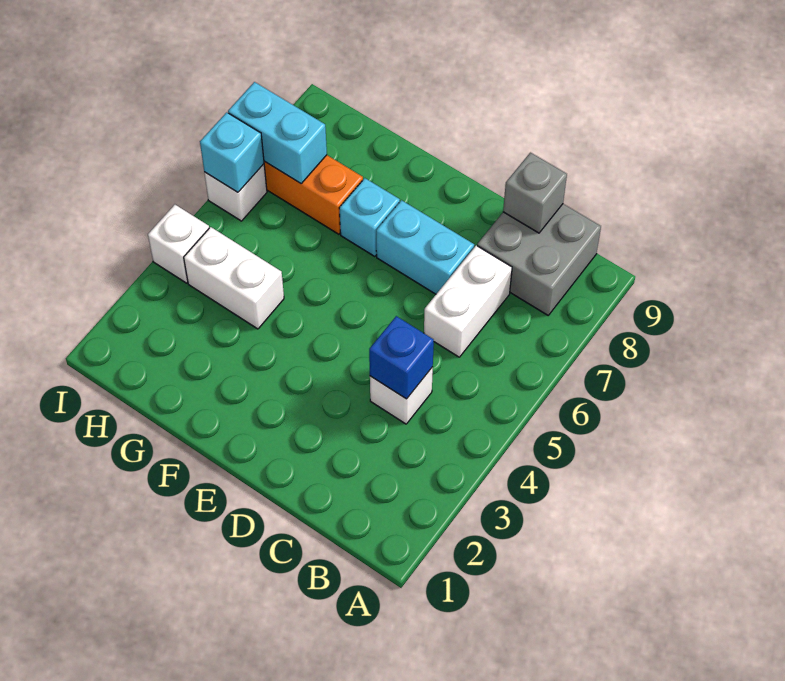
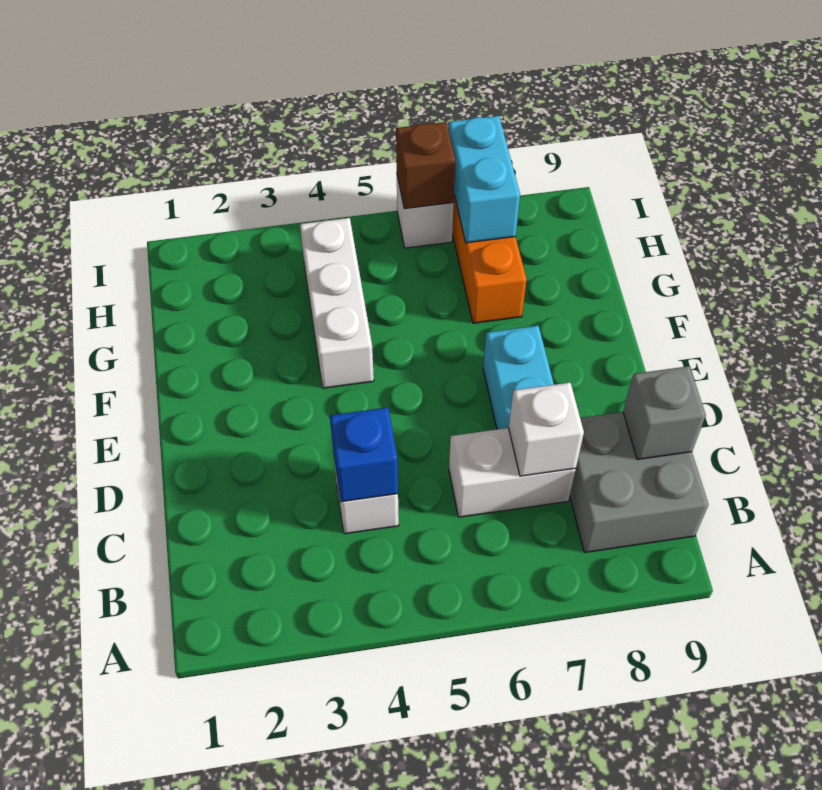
cyan 1x1 brick [339,178,400,257] -> none
white 1x2 brick [184,227,284,329] -> white 1x3 brick [300,218,374,388]
white 1x1 brick [148,205,209,283] -> white 1x1 brick moved to [509,383,584,476]
cyan 1x1 brick [200,112,264,192] -> brown 1x1 brick [396,122,455,209]

